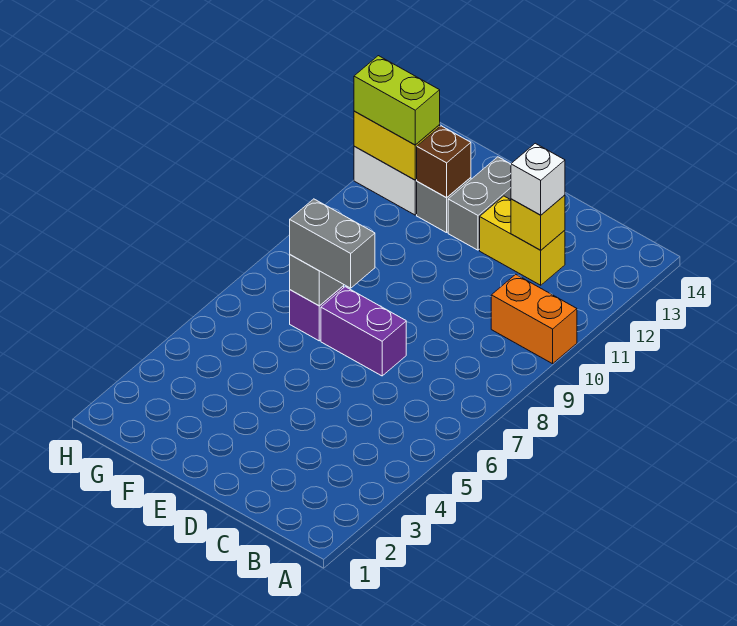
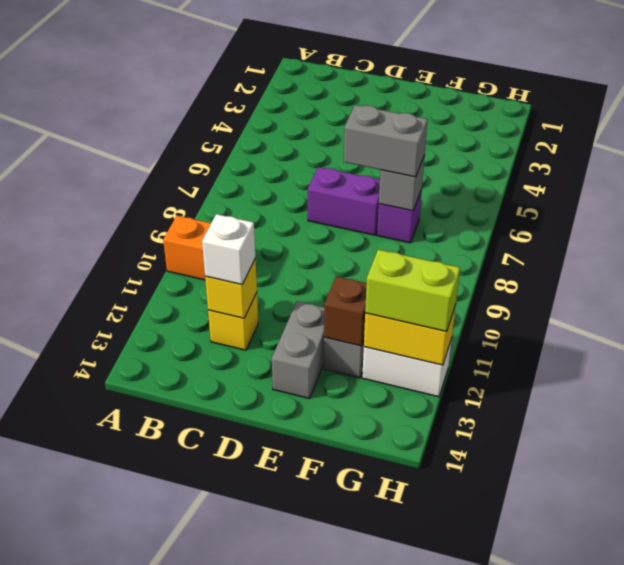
yellow 1x2 brick [480,196,565,285] -> yellow 1x1 brick [208,293,258,350]

